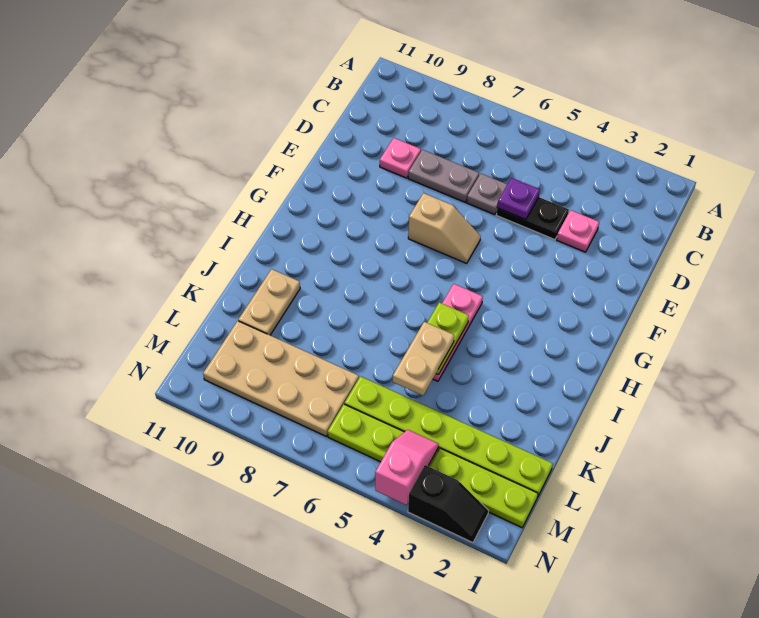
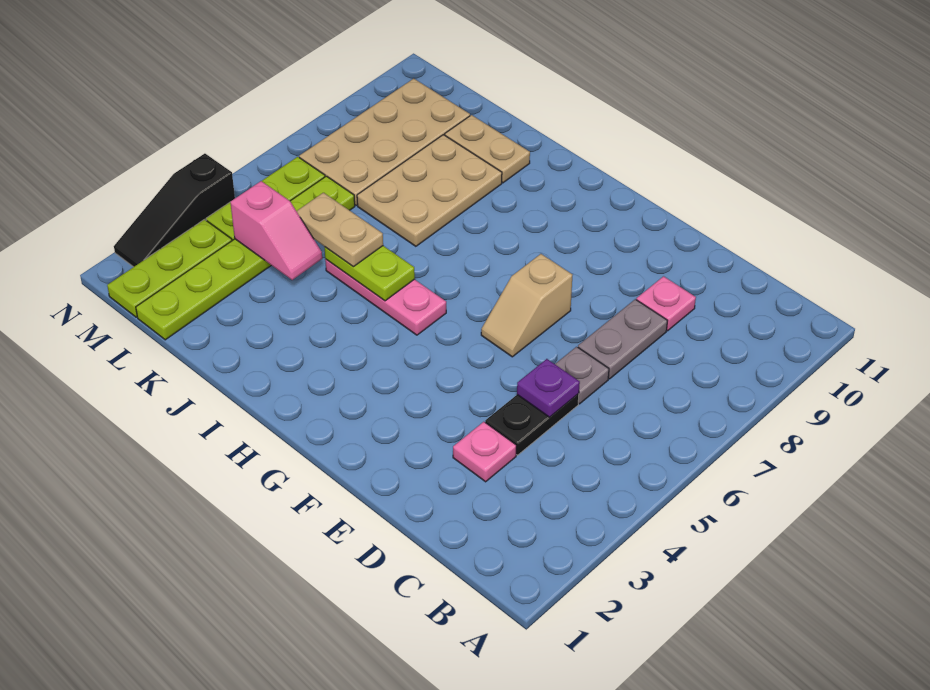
none -> tan 2x3 plate [357,135,502,246]
pink 1x2 slope [375,430,439,505] -> pink 1x2 slope moved to [230,181,322,280]
black 1x2 slope [408,465,489,543] -> black 1x3 slope [114,154,235,267]

